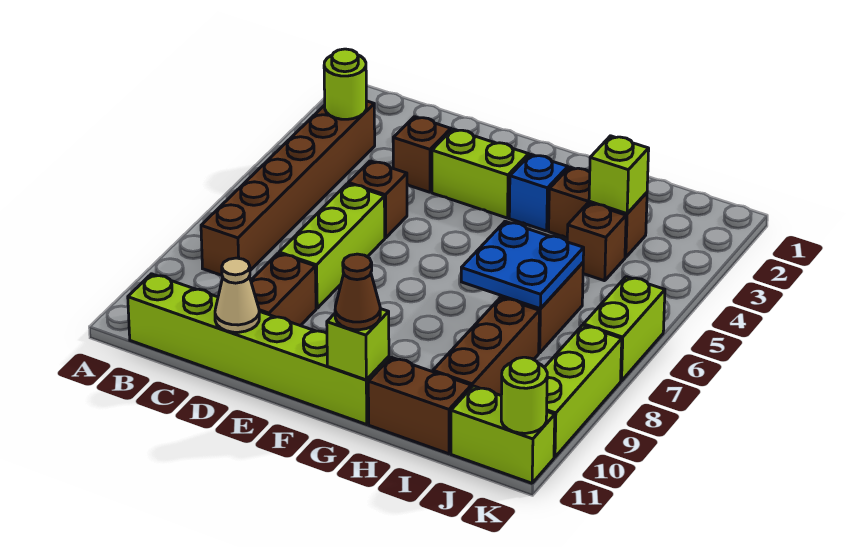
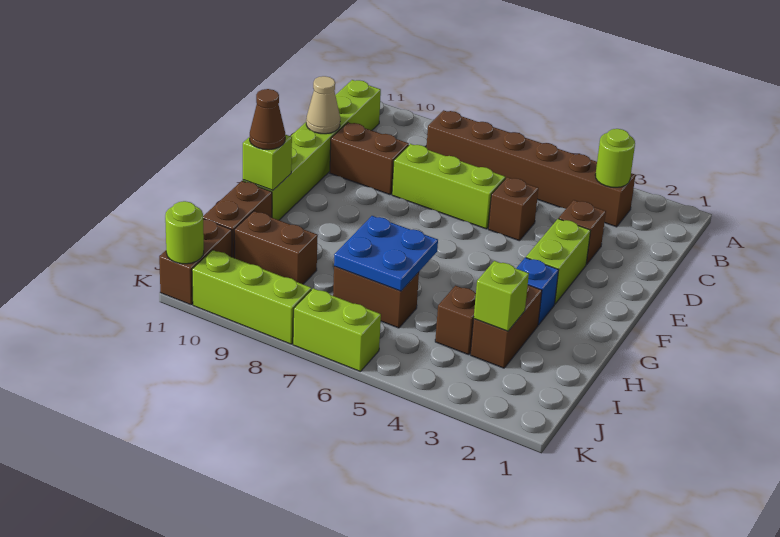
brown 1x3 brick [433,297,539,395] -> brown 1x2 brick [234,211,318,284]
lime 1x2 brick [451,386,555,483] -> brown 1x2 brick [159,219,232,305]

